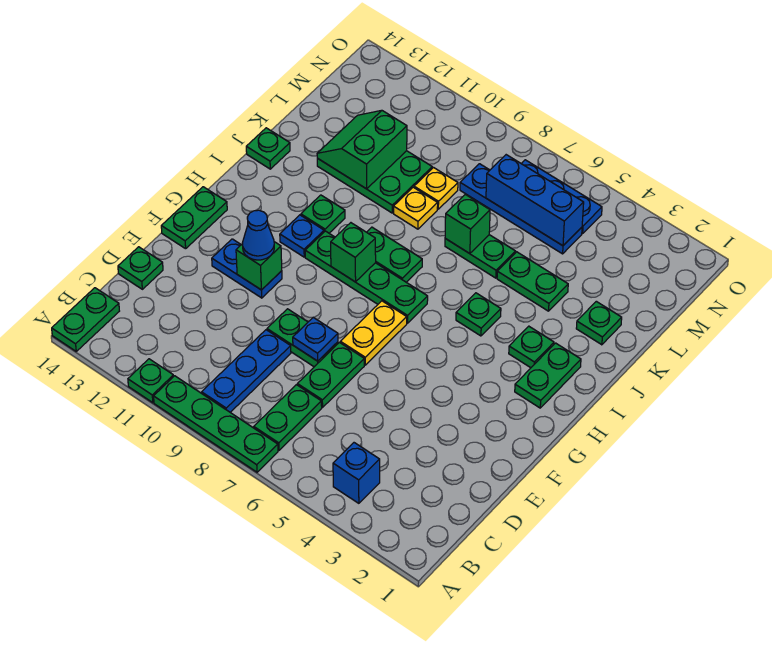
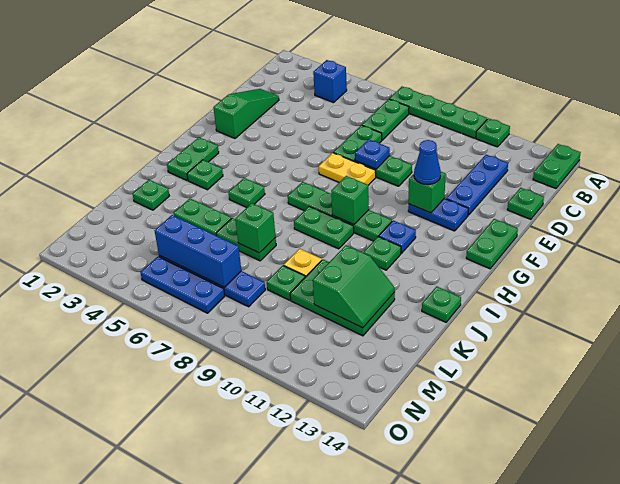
blue 1x3 plate [202,330,291,412] -> blue 1x3 plate moved to [446,155,508,215]
none -> green 1x3 slope [213,89,279,138]
yellow 1x2 plate [340,301,407,365] -> yellow 1x2 plate turned to [319,153,376,185]
yellow 1x1 plate [414,168,458,209] -> green 1x1 plate [267,266,305,300]

